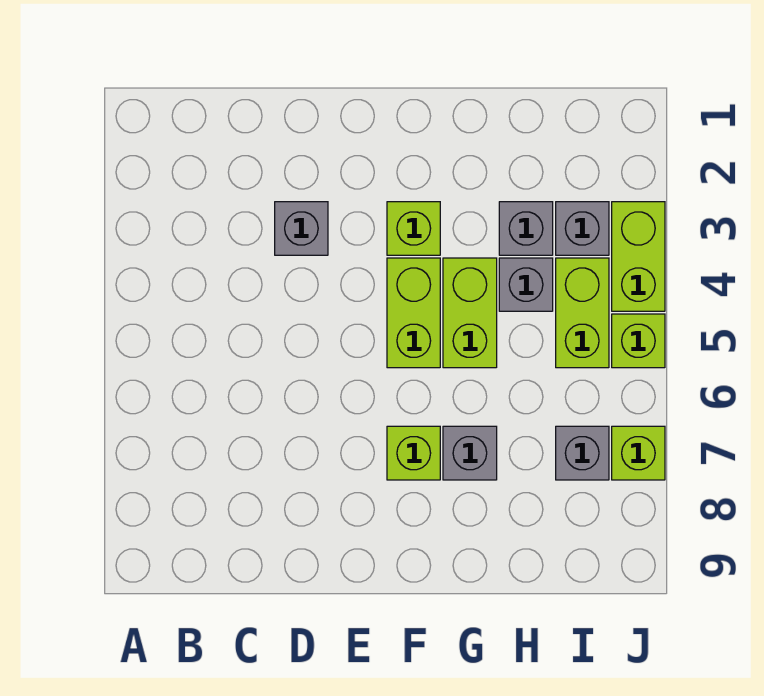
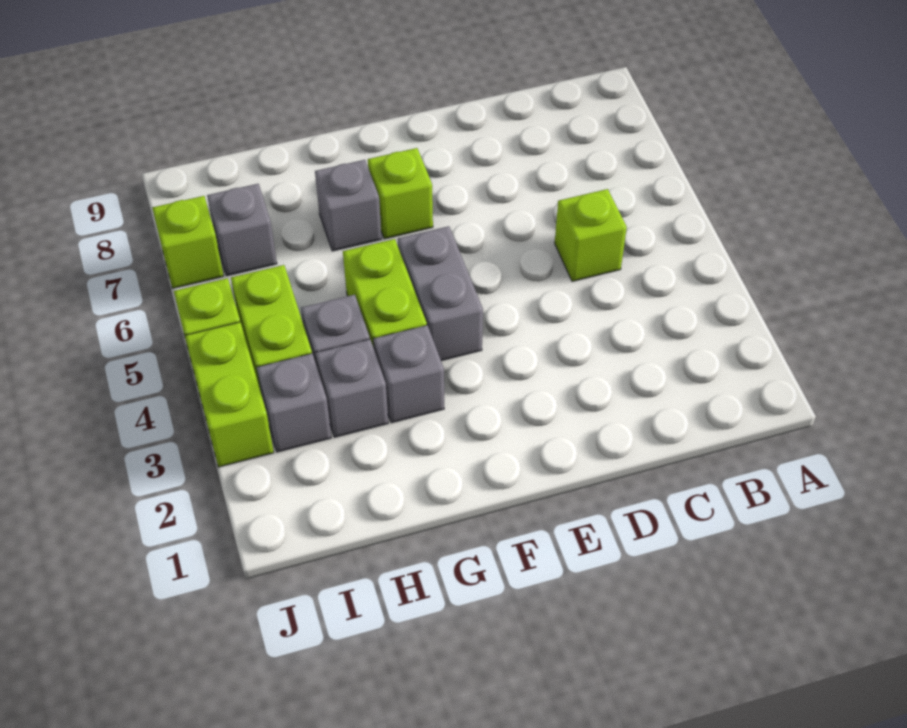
grey 1x1 brick [275,202,328,255] -> grey 1x1 brick moved to [373,325,444,423]
lime 1x1 brick [387,202,440,255] -> lime 1x1 brick moved to [555,189,627,281]
lime 1x2 brick [387,258,440,368] -> grey 1x2 brick [398,226,483,361]

